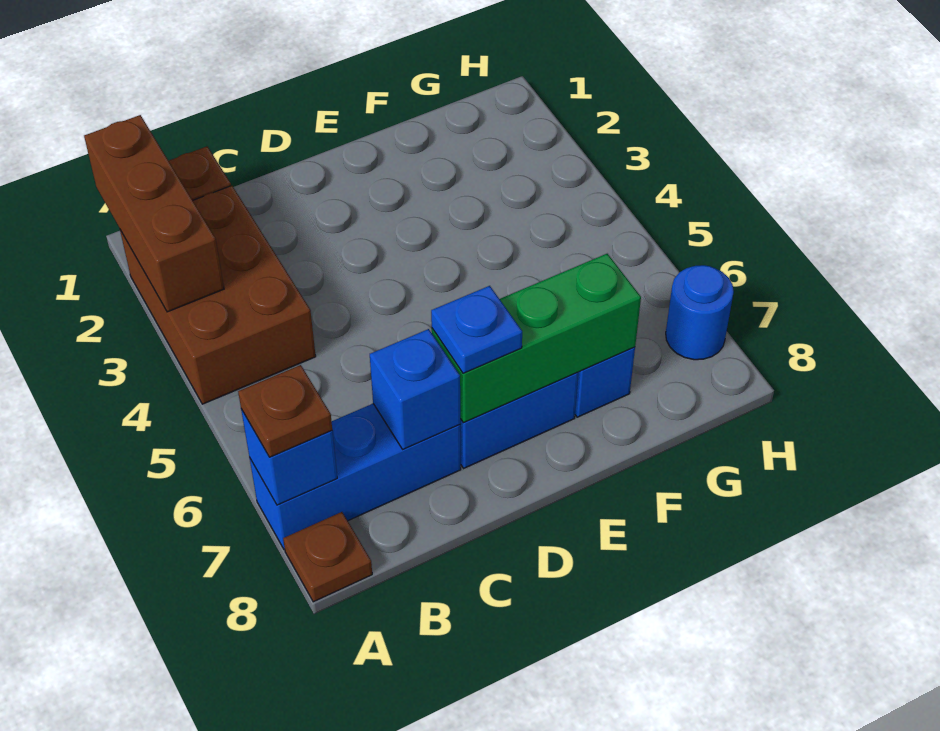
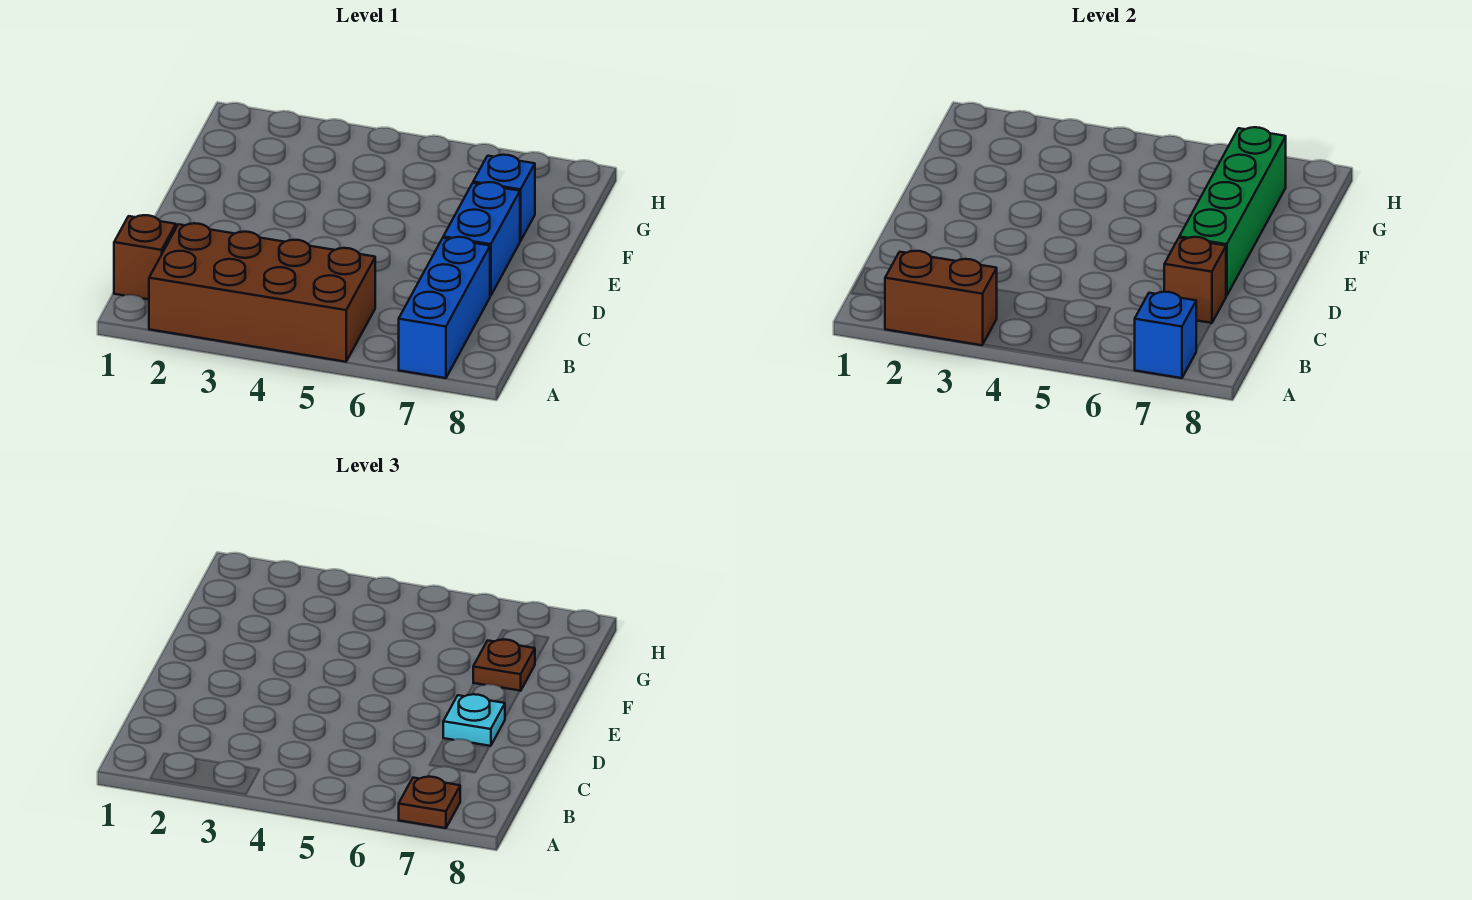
brown 1x3 brick [84,115,224,312] -> brown 1x2 brick [885,251,997,345]
brown 2x3 brick [120,186,316,404] -> brown 2x4 brick [149,223,375,362]
brown 1x1 plate [283,512,372,602] -> brown 1x1 plate moved to [473,639,535,691]
blue 1x1 brick [370,329,460,449] -> brown 1x1 brick [1164,237,1226,323]
green 1x3 brick [432,254,641,423] -> green 1x4 brick [1179,127,1286,296]
blue 1x1 plate [431,286,522,373] -> cyan 1x1 plate [443,694,505,746]
blue 1x1 round brick [666,265,734,360] -> none

